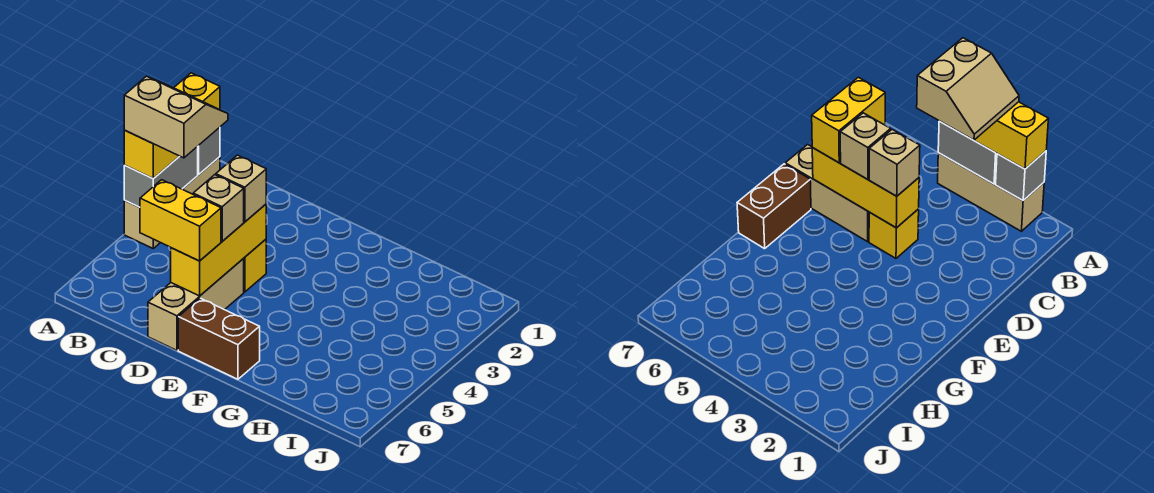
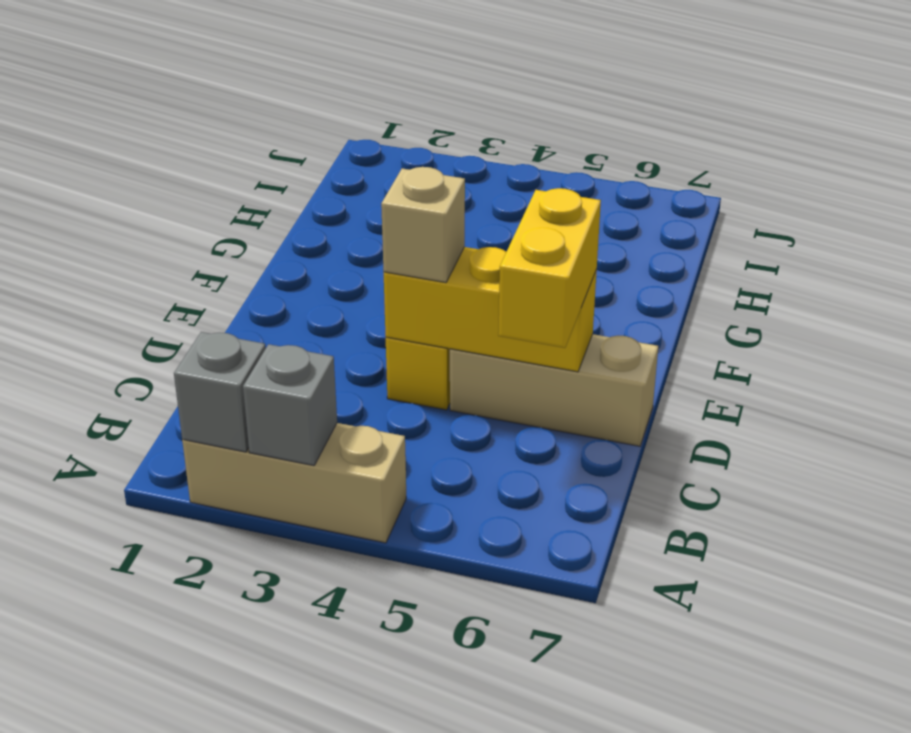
yellow 1x3 brick [124,73,220,179] -> none
grey 1x2 brick [124,146,198,207] -> grey 1x1 brick [243,344,337,466]
tan 2x2 slope [124,76,228,158] -> none
tan 1x1 brick [193,175,244,241] -> none
brown 1x2 brick [178,298,260,379] -> none

